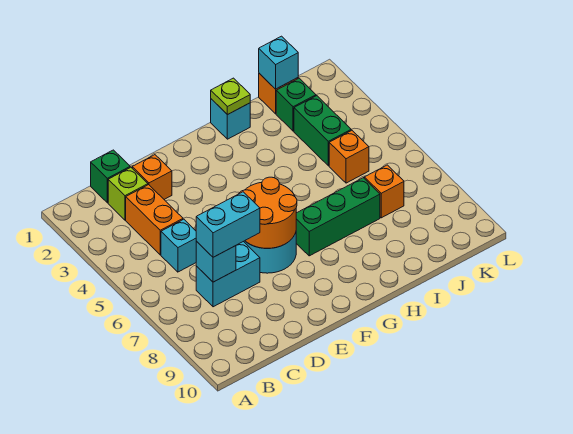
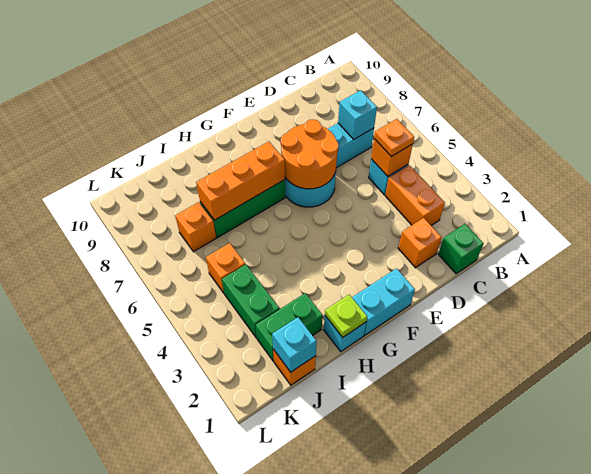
lime 1x1 brick [108,167,148,220] -> none
none -> orange 1x1 brick [371,139,413,176]
none -> orange 1x1 plate [374,119,414,157]
cyan 1x2 brick [196,192,260,257] -> cyan 1x2 brick moved to [352,268,415,335]
none -> orange 1x3 brick [196,142,285,220]
green 1x1 brick [276,78,316,131] -> green 1x2 brick [256,293,323,361]

